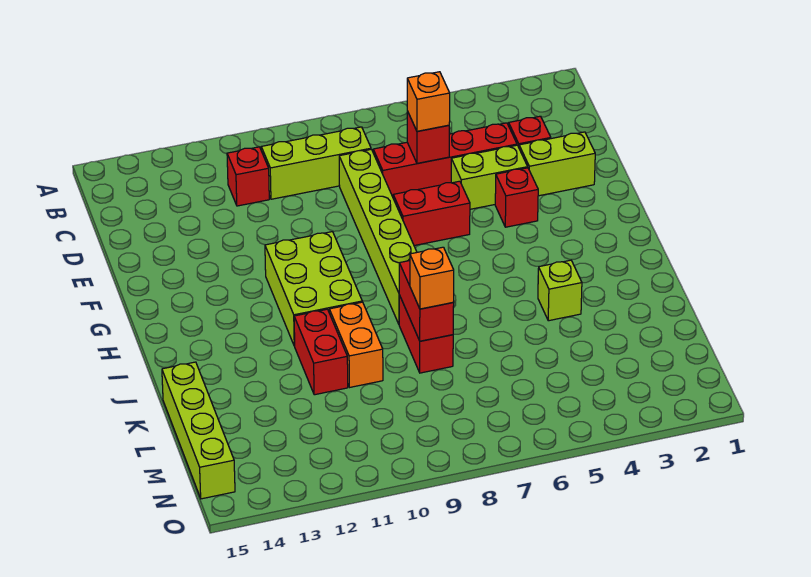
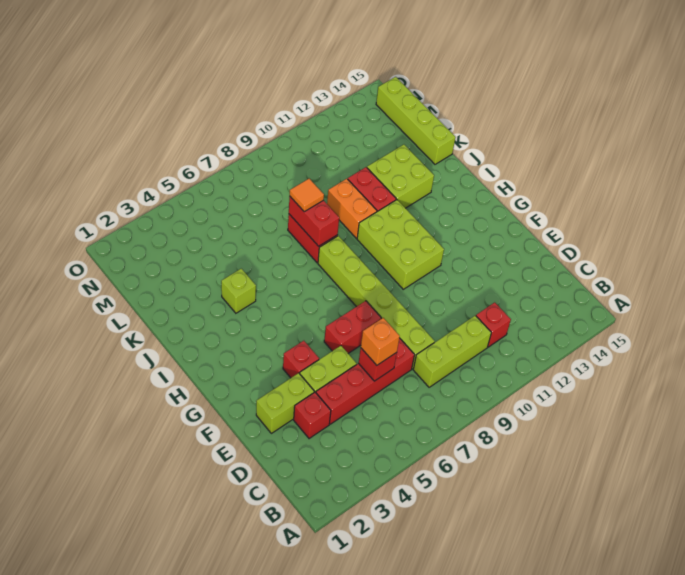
none -> lime 2x2 brick [367,145,434,208]
orange 1x1 brick [410,247,454,309] -> orange 1x1 tile [290,179,324,212]

